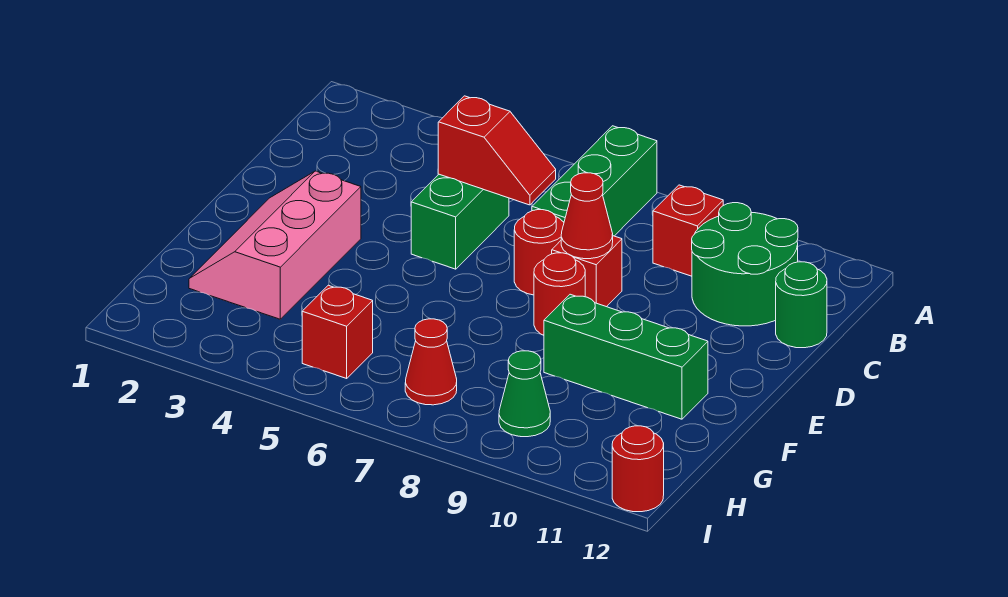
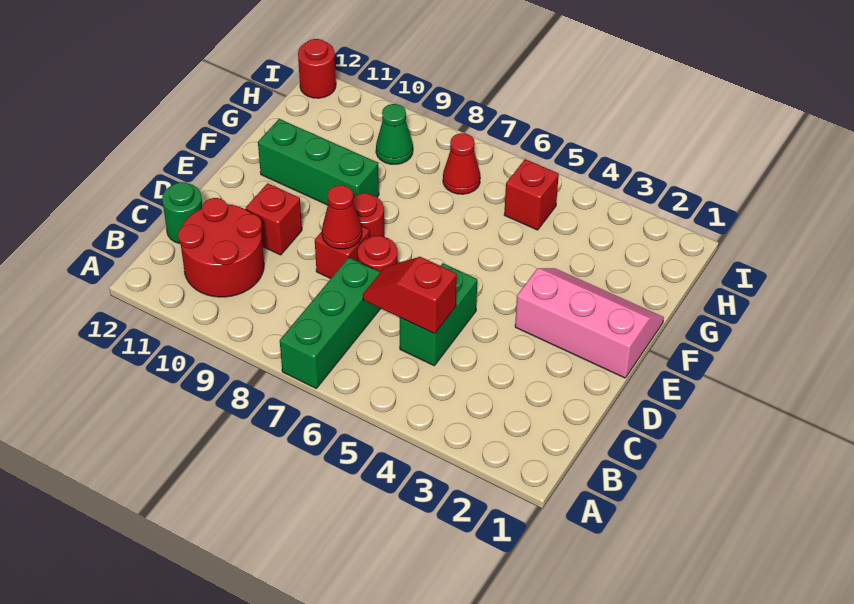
red 1x1 brick [653,185,723,276] -> red 1x1 brick moved to [246,183,302,255]
green 2x2 round brick [692,203,798,326] -> red 2x2 round brick [178,198,264,297]
pink 2x3 slope [189,171,361,319] -> pink 2x3 slope turned to [515,268,664,378]

